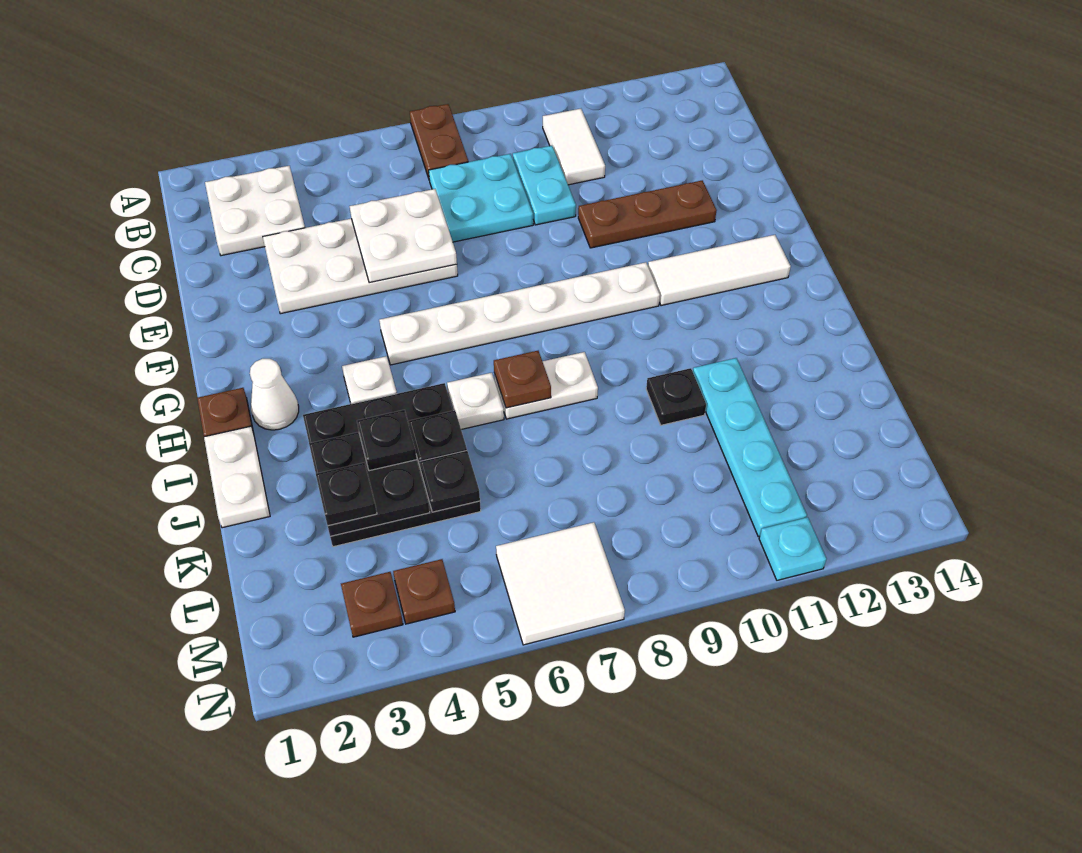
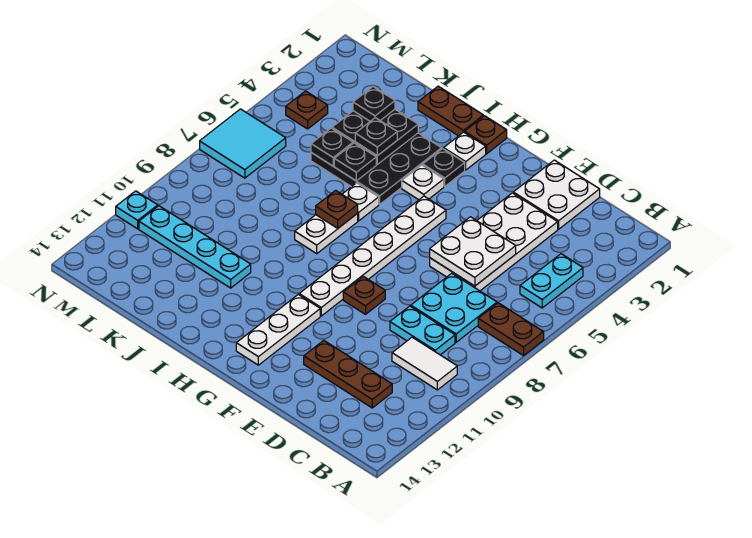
white 2x2 plate [205,166,305,256] -> white 2x2 plate moved to [513,160,600,229]
none -> cyan 1x2 plate [520,254,583,308]
brown 1x3 plate [578,180,717,248] -> brown 1x3 plate turned to [304,340,392,408]
white 1x3 tile [648,235,791,306] -> white 1x3 plate [236,295,320,365]
white 1x1 cone [250,359,299,430] -> white 1x1 plate [444,132,486,170]
white 1x2 plate [204,426,270,528] -> brown 1x2 plate [418,86,483,136]
black 1x1 plate [646,368,706,425] -> black 1x1 plate moved to [423,149,465,186]
brown 1x1 plate [341,572,403,637] -> brown 1x1 plate moved to [343,277,385,314]
white 2x2 tile [496,522,625,645] -> cyan 2x2 tile [200,109,286,178]

